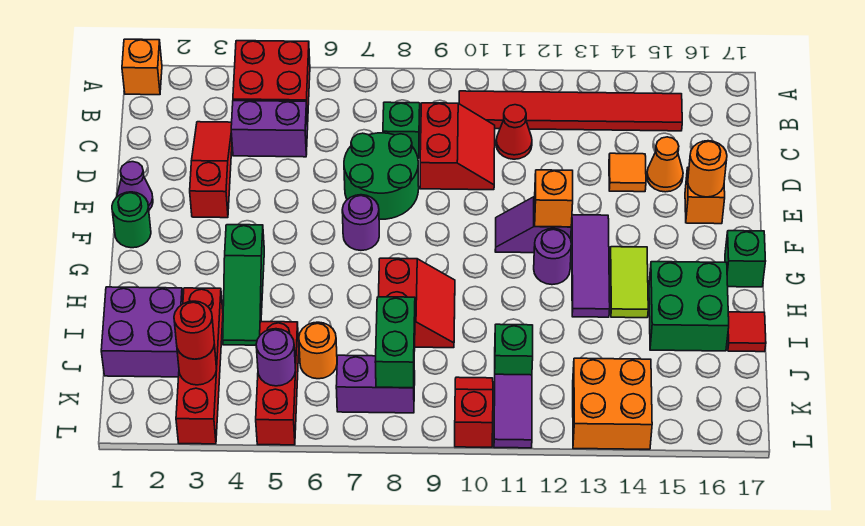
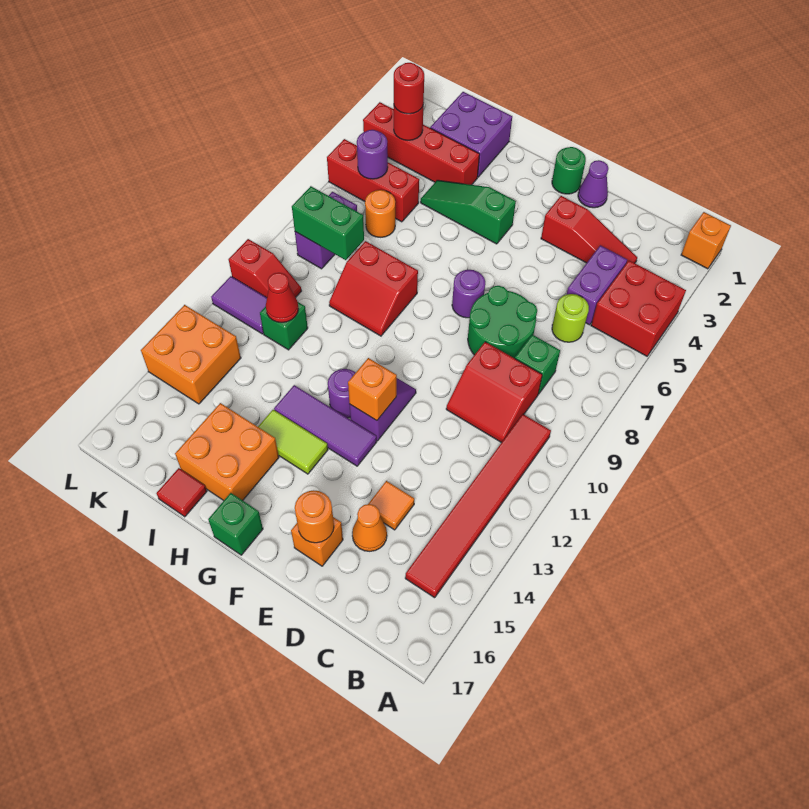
none -> lime 1x1 round brick [552,294,589,342]
red 1x1 cone [496,105,532,159] -> red 1x1 cone moved to [266,273,298,323]
green 2x2 brick [649,262,729,351] -> orange 2x2 brick [175,403,279,500]

